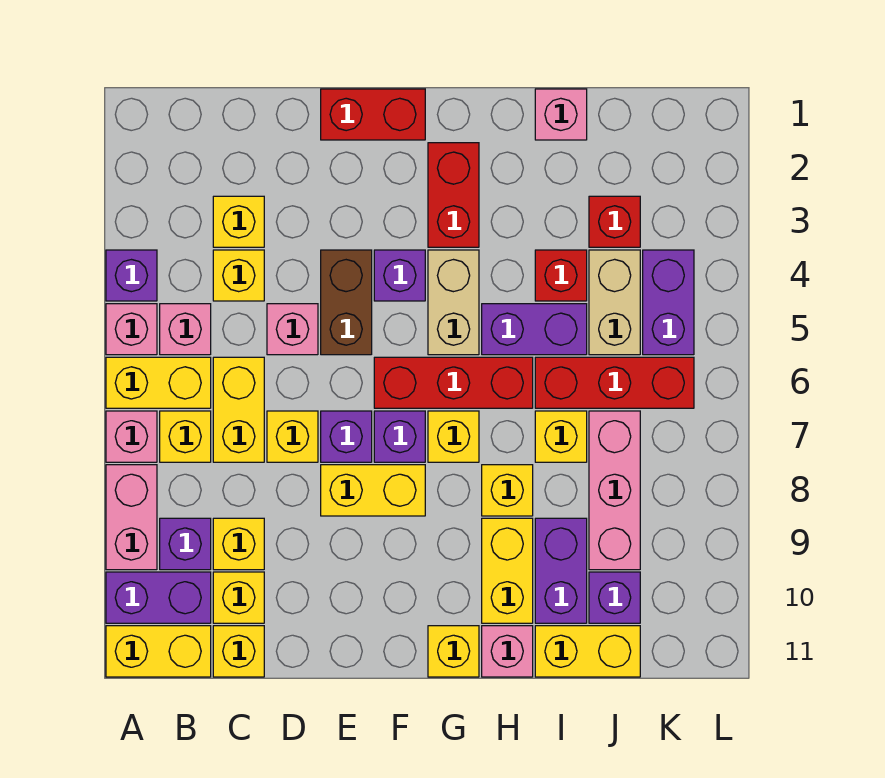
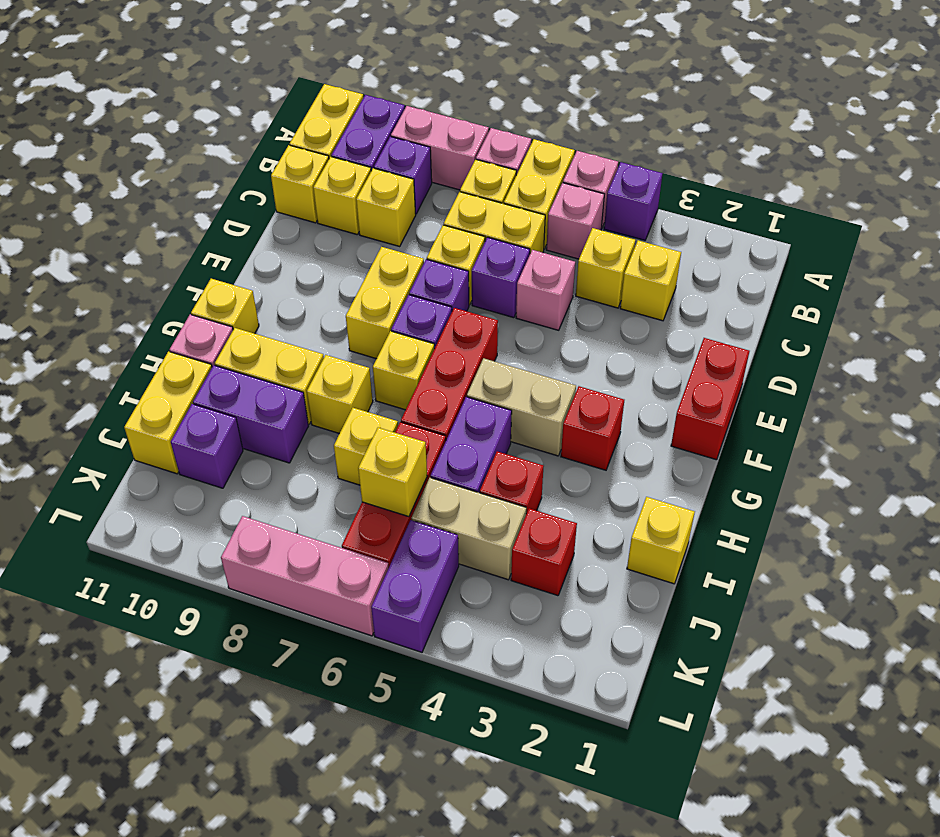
brown 1x2 brick [321,250,372,355] -> none
purple 1x1 brick [374,250,425,301] -> purple 1x1 brick moved to [472,237,530,318]
red 1x2 brick [428,143,479,247] -> red 1x1 brick [561,386,624,470]
pink 1x1 brick [535,89,587,140] -> yellow 1x1 brick [627,497,695,584]
none -> yellow 1x1 brick [358,428,427,517]
pink 1x3 brick [589,411,640,570] -> pink 1x3 brick moved to [221,516,389,636]
purple 1x2 brick [643,250,694,355] -> purple 1x2 brick turned to [371,520,459,652]

